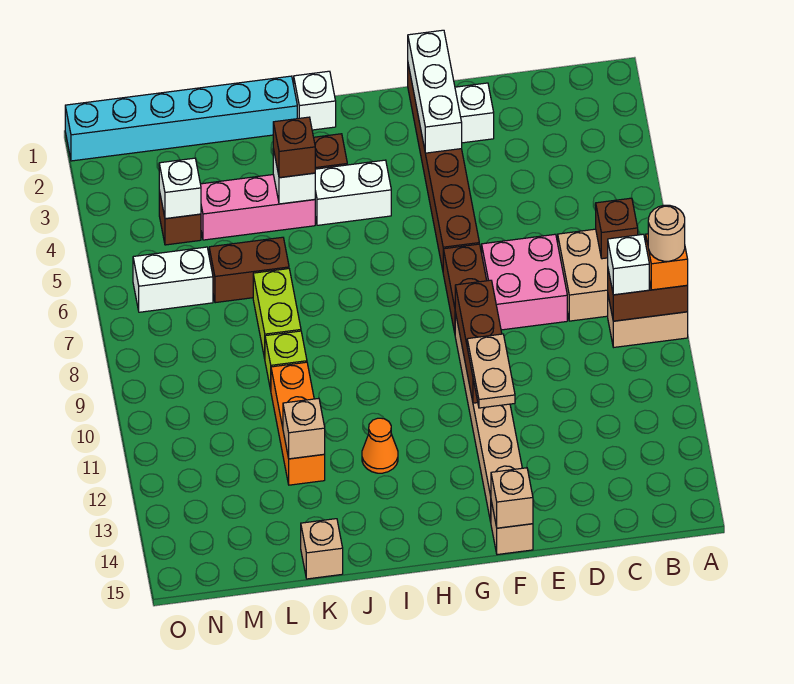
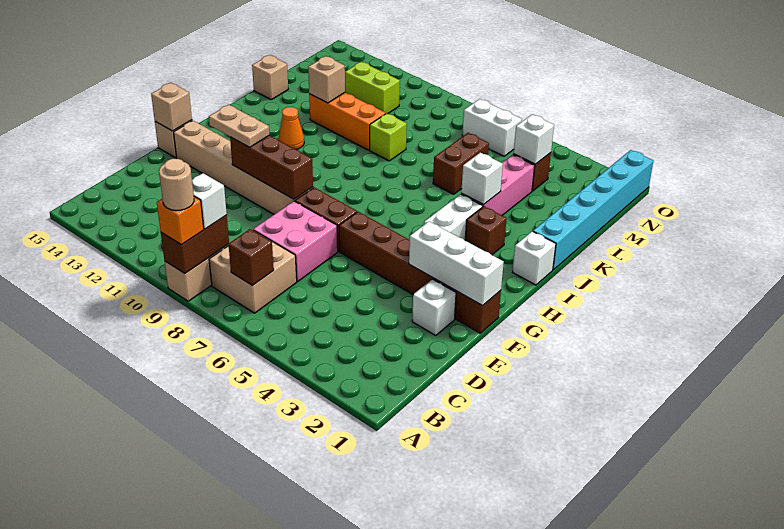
brown 1x1 brick [273,117,315,178] -> none
lime 1x2 brick [253,269,301,358] -> lime 1x2 brick moved to [345,62,400,114]
white 1x2 brick [133,247,213,312] -> white 1x2 brick turned to [462,99,522,156]

